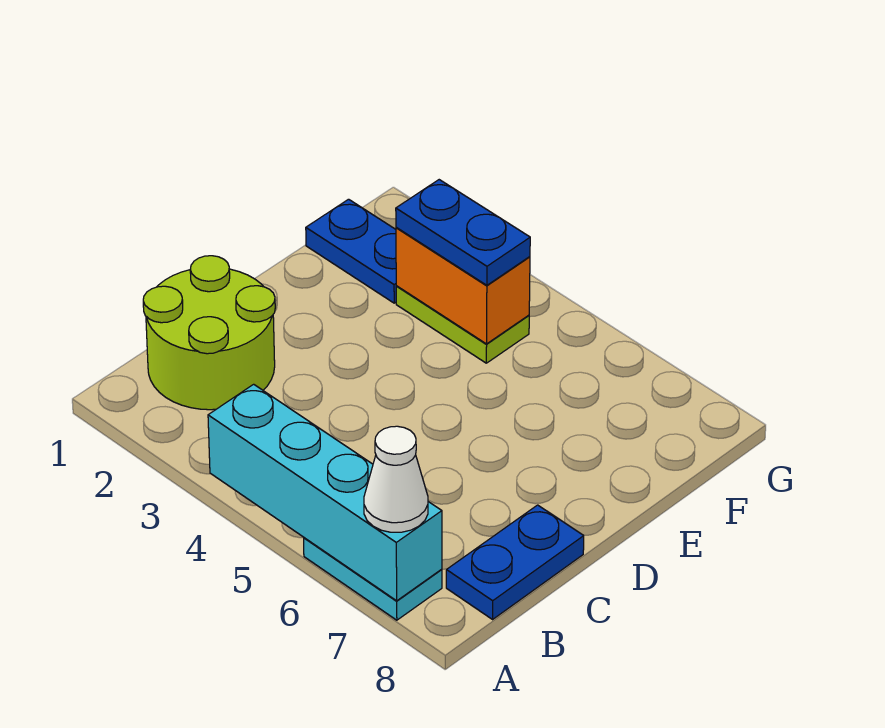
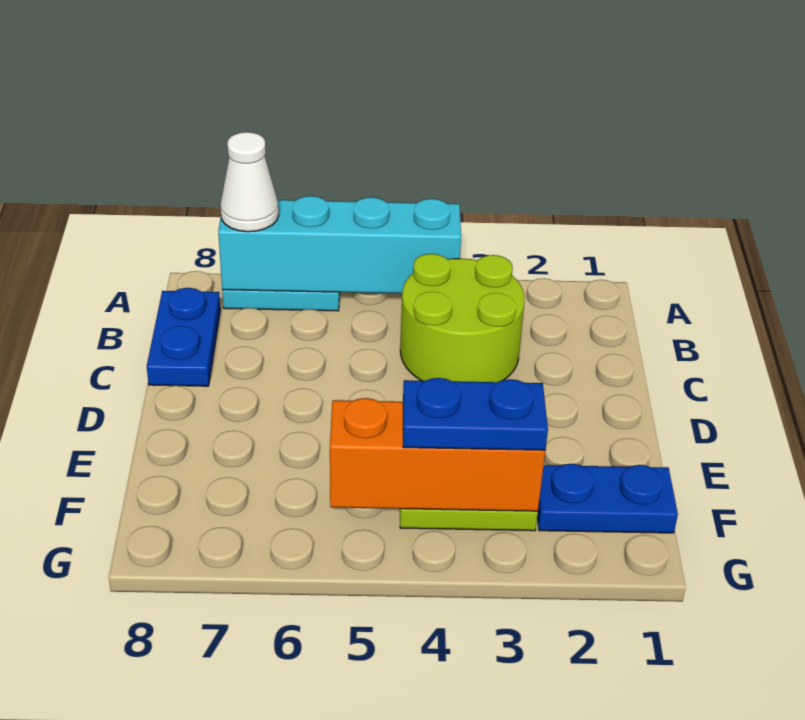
lime 2x2 round brick [143,256,275,410] -> lime 2x2 round brick moved to [400,254,525,382]
orange 1x2 brick [396,227,530,344] -> orange 1x3 brick [330,398,545,511]

